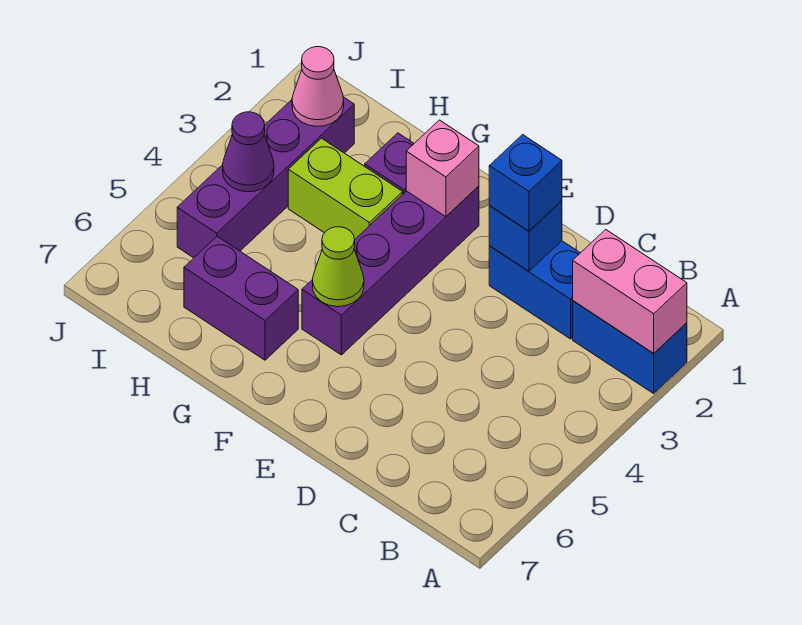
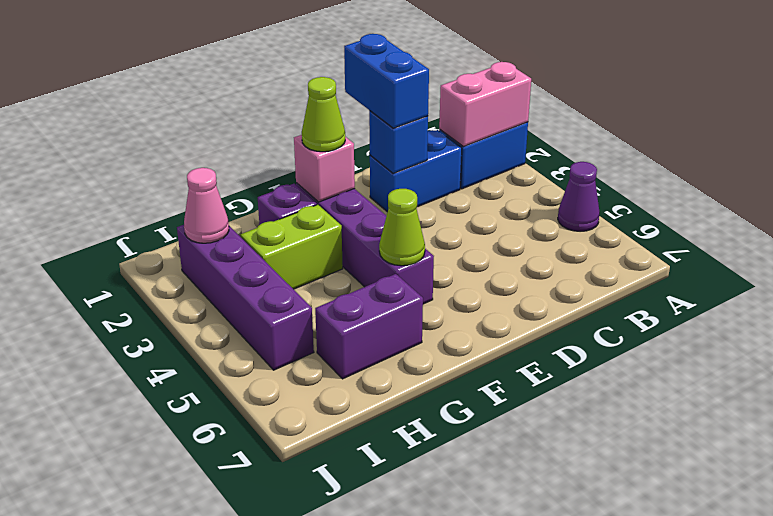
blue 1x1 brick [489,135,562,231] -> blue 1x2 brick [344,34,429,128]
none -> lime 1x1 cone [302,77,345,152]
purple 1x1 cone [223,112,274,192] -> purple 1x1 cone moved to [558,162,600,231]

